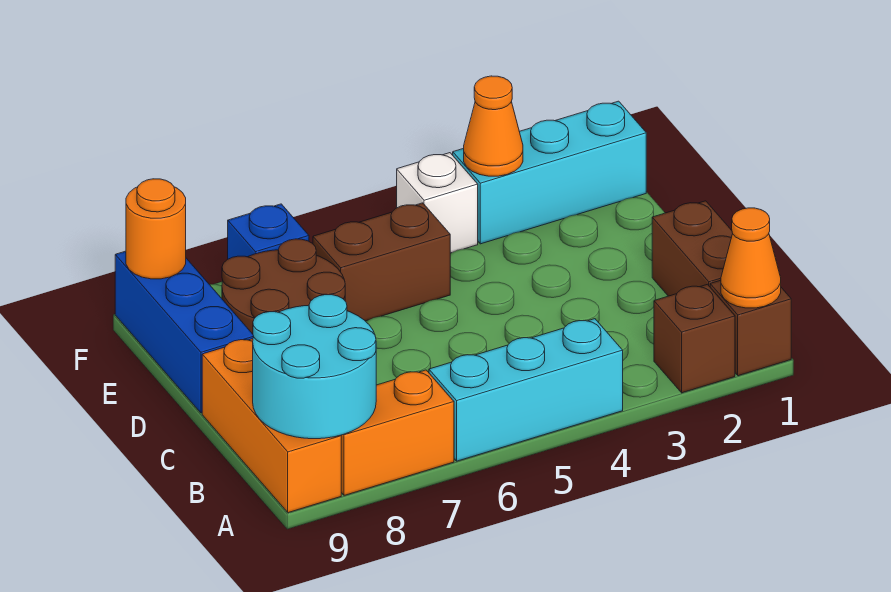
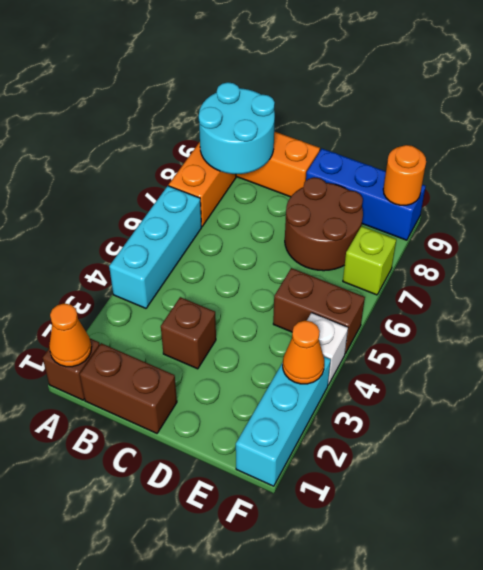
brown 1x1 brick [654,284,735,393] -> brown 1x1 brick moved to [161,297,216,369]
brown 1x2 brick [313,203,450,321] -> brown 1x2 brick turned to [273,268,365,354]
blue 1x1 brick [228,204,309,259] -> lime 1x1 brick [343,226,396,295]

